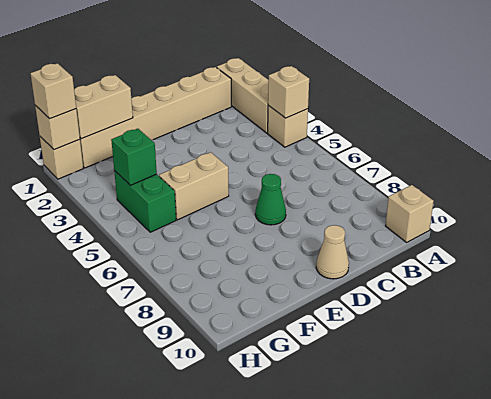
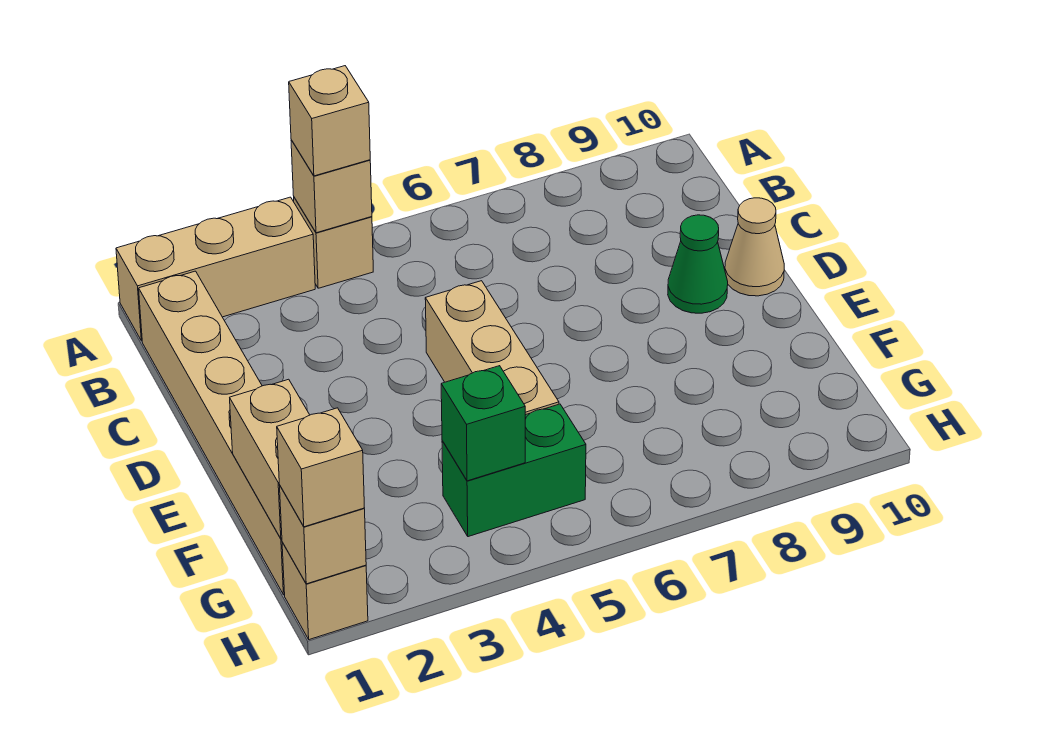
tan 1x1 brick [386,185,434,242] -> tan 1x1 brick moved to [289,66,370,176]
green 1x1 cone [255,174,286,225] -> green 1x1 cone moved to [668,215,728,313]
tan 1x2 brick [159,152,229,220] -> tan 1x3 brick [425,281,559,415]

